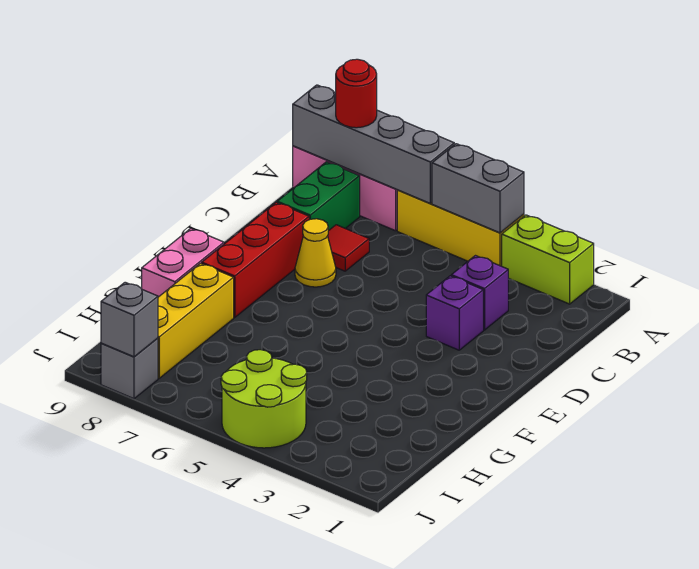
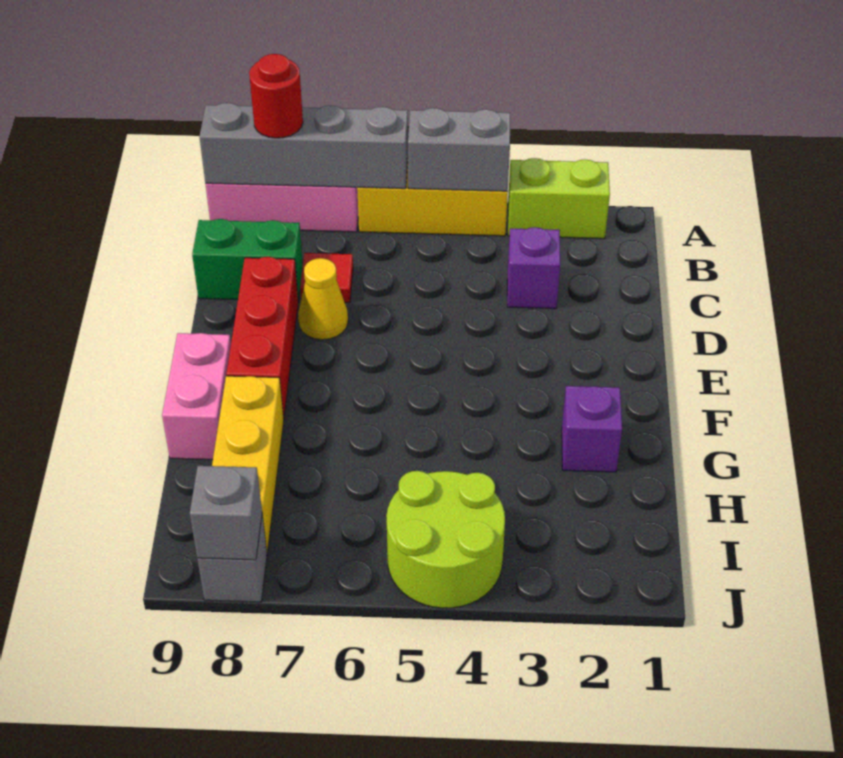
green 1x2 brick [277,162,360,231] -> green 1x2 brick turned to [192,219,303,301]
purple 1x1 brick [426,276,483,350] -> purple 1x1 brick moved to [562,386,622,472]

